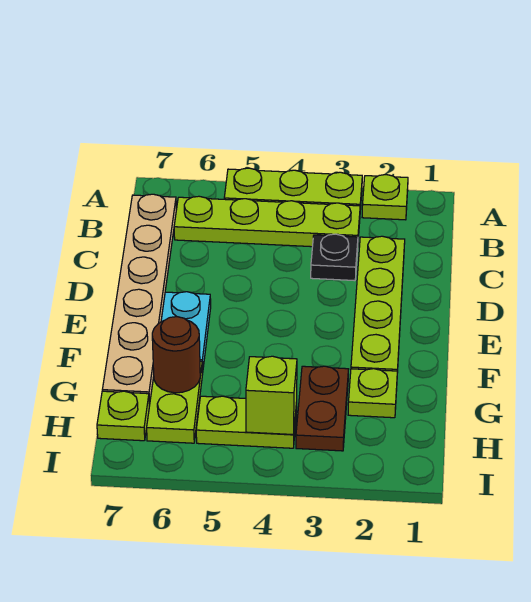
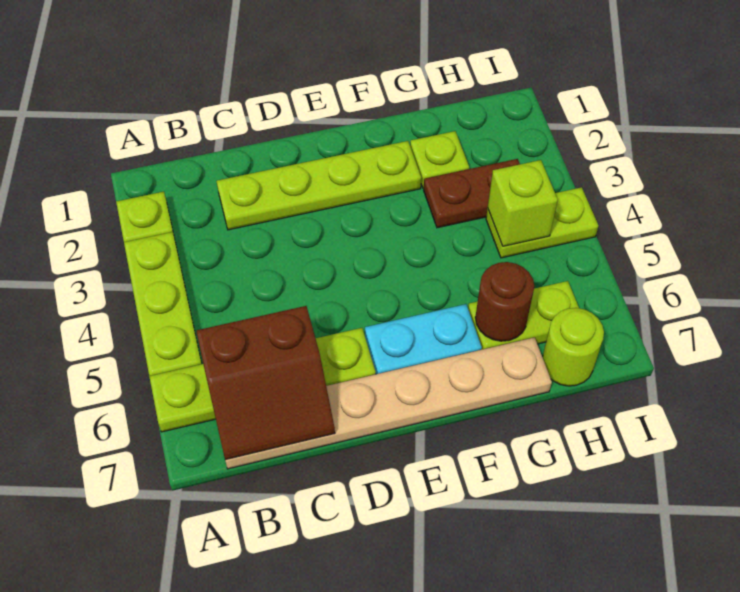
lime 1x4 plate [174,196,360,247] -> lime 1x4 plate turned to [149,328,376,432]
none -> brown 2x2 slope [196,306,335,460]
black 1x1 plate [311,234,358,281] -> none
lime 1x2 plate [196,396,297,448] -> lime 1x2 plate turned to [486,187,598,258]
lime 1x1 plate [97,391,149,441] -> lime 1x1 round brick [543,308,604,386]

